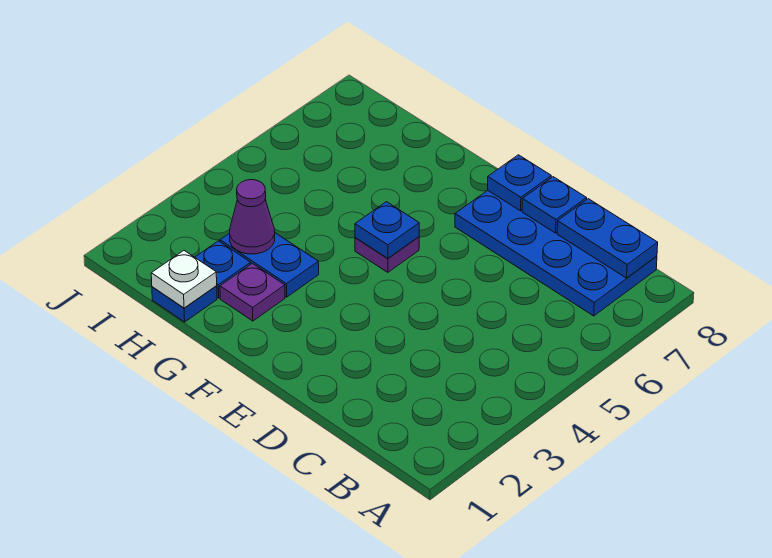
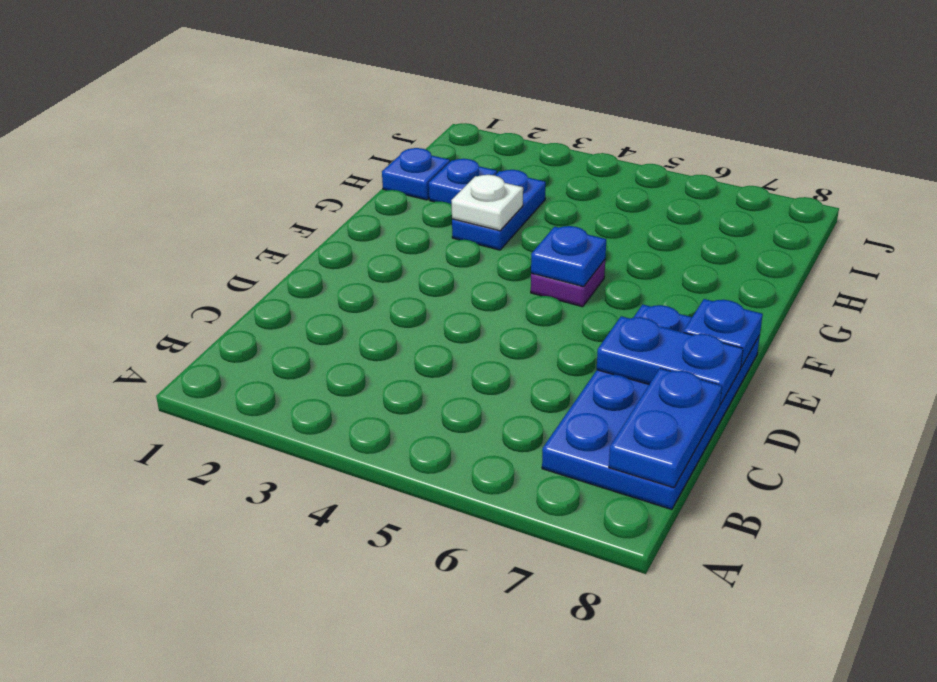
blue 1x1 plate [522,177,587,233] -> blue 1x2 plate [597,316,743,404]
purple 1x1 plate [220,263,285,321] -> none
white 1x1 plate [151,251,217,308] -> white 1x1 plate moved to [451,175,523,231]
purple 1x1 cone [230,180,275,254] -> none

